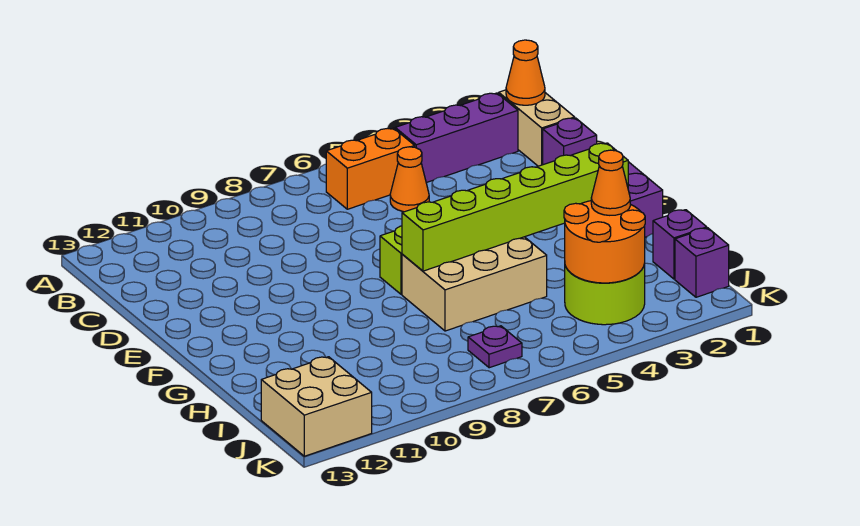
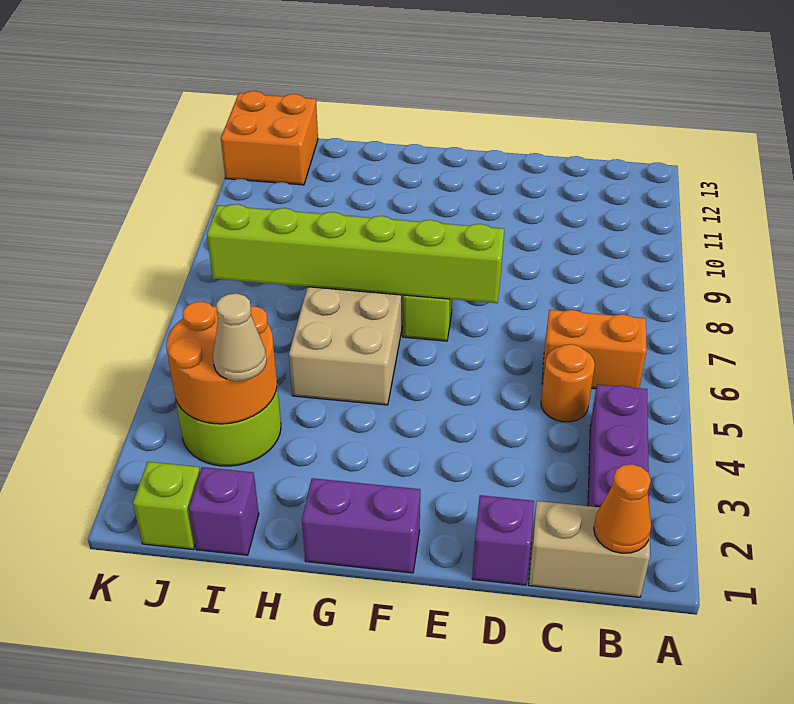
orange 1x2 brick [326,128,415,209] -> orange 1x2 brick turned to [542,310,647,389]
orange 1x1 cone [390,147,429,212] -> orange 1x1 round brick [541,344,595,422]
lime 1x6 brick [402,143,628,271] -> lime 1x6 brick turned to [207,204,504,303]
orange 1x1 cone [591,150,630,215] -> tan 1x1 cone [213,294,266,381]
purple 1x1 brick [675,228,729,297] -> lime 1x1 brick [133,462,200,549]
purple 1x1 plate [468,326,522,368] -> none
tan 2x2 brick [261,357,372,456] -> orange 2x2 brick [221,91,318,185]

